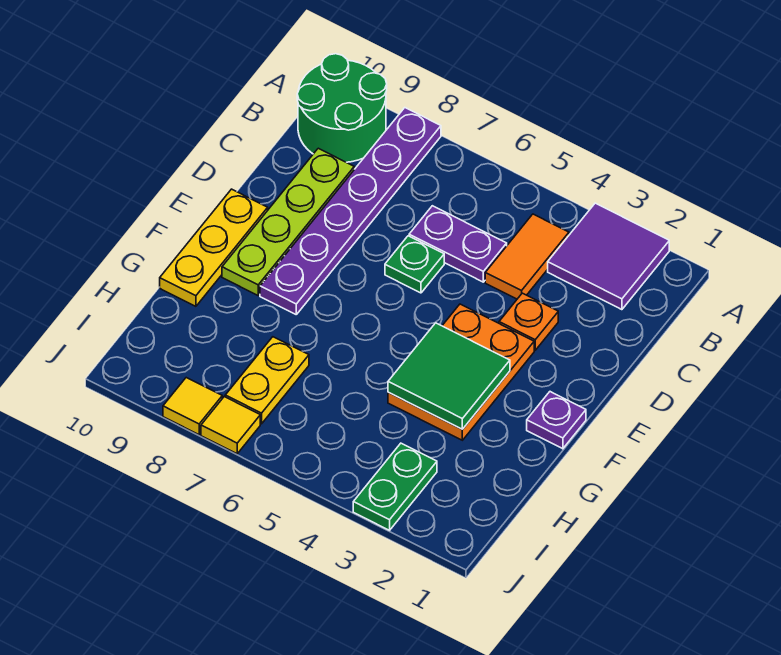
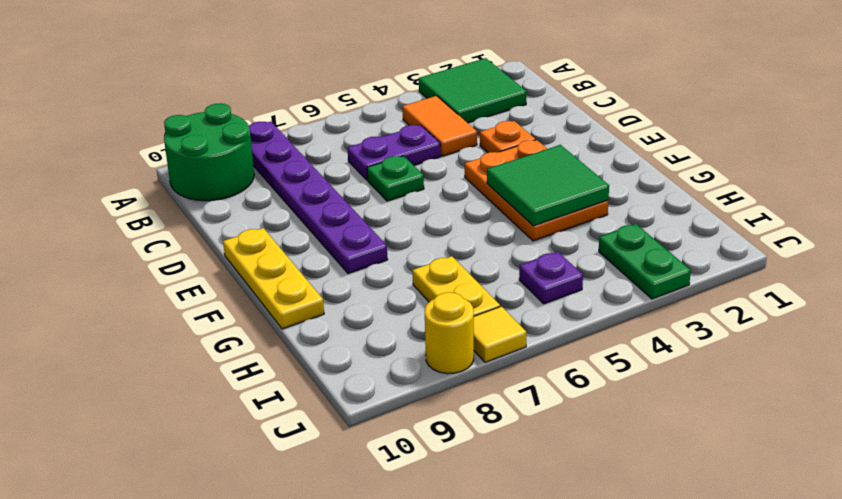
purple 2x2 tile [548,203,669,310] -> green 2x2 tile [419,58,527,123]
lime 1x4 plate [222,148,354,295] -> none
purple 1x1 plate [527,392,586,449] -> purple 1x1 plate moved to [519,252,583,304]
yellow 1x1 tile [163,378,222,435] -> yellow 1x1 round brick [425,292,474,374]

